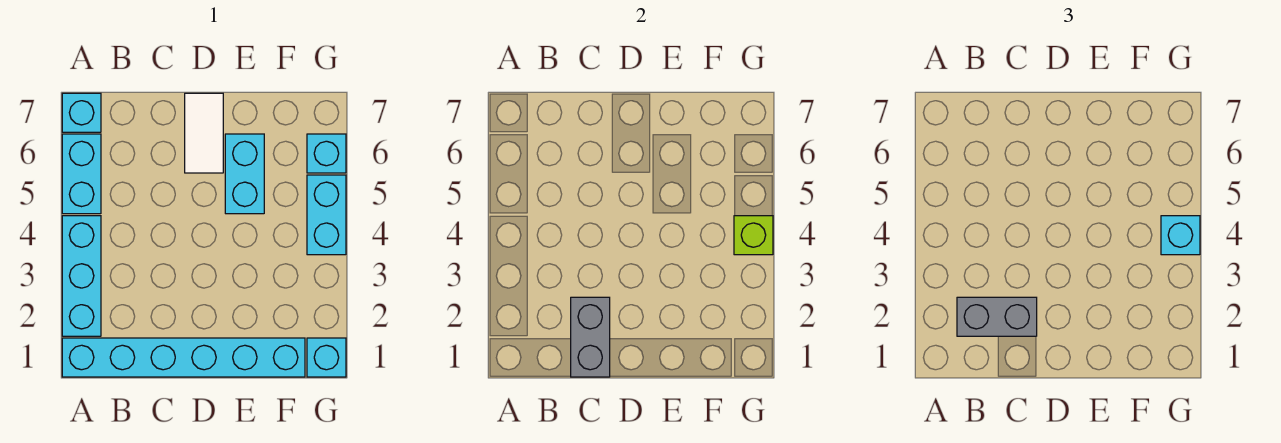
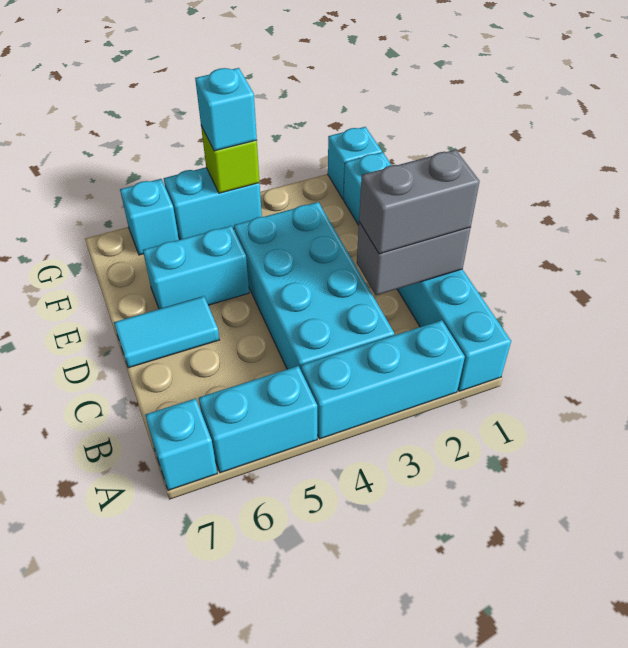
grey 1x2 brick [957,297,1037,336] -> grey 1x2 brick turned to [359,150,480,254]
none -> cyan 2x4 brick [234,202,394,370]
white 1x2 tile [185,93,223,173] -> cyan 1x2 tile [114,296,219,368]

